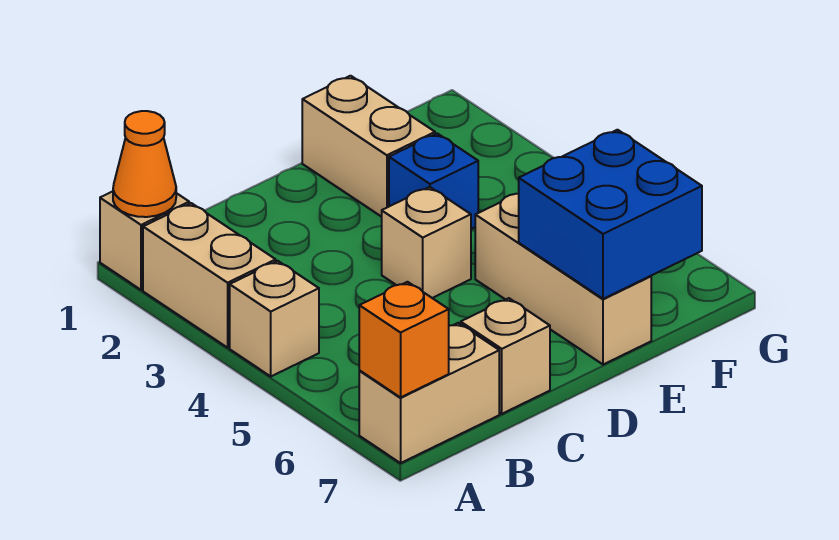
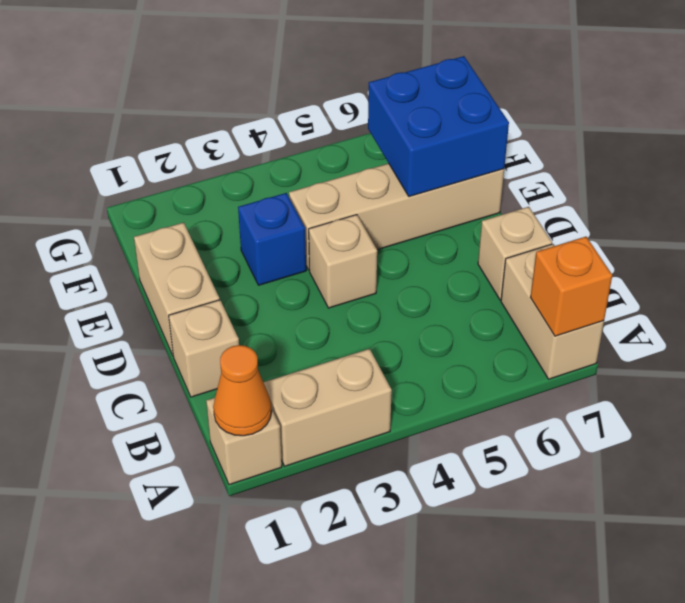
tan 1x1 brick [230,261,319,376] -> tan 1x1 brick moved to [169,300,239,397]
tan 1x2 brick [302,76,435,217] -> tan 1x2 brick turned to [134,222,220,355]
tan 1x3 brick [475,194,651,365] -> tan 1x4 brick [289,163,504,270]

